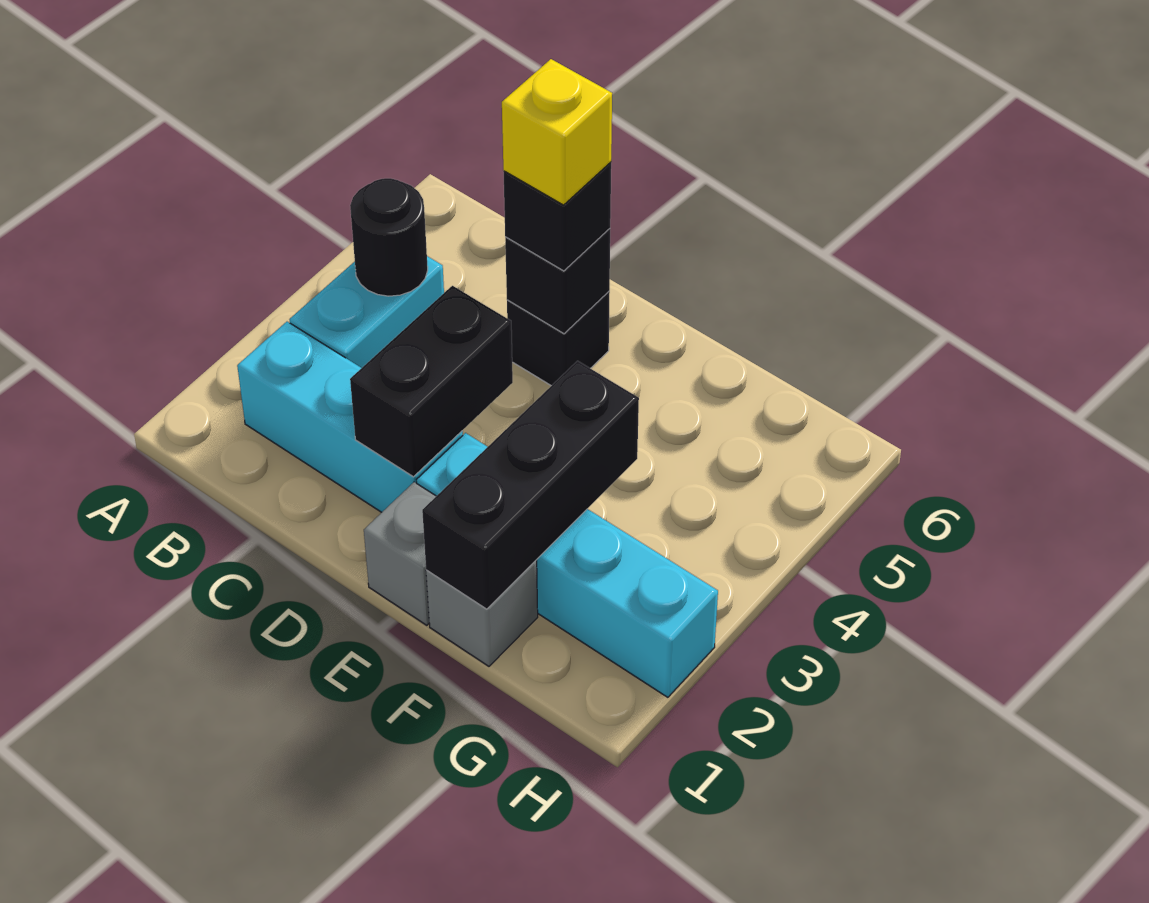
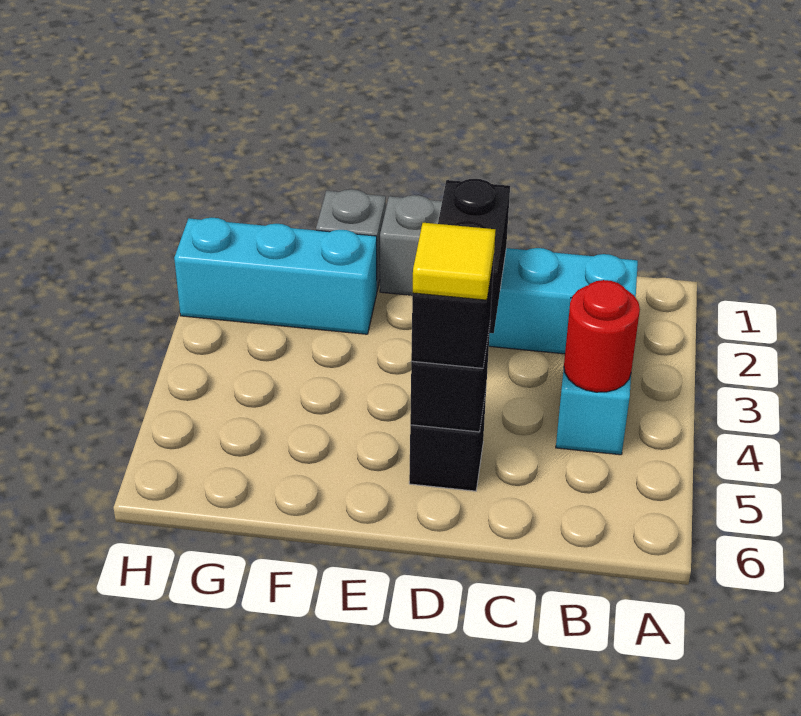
black 1x1 round brick [350,178,428,296] -> red 1x1 round brick [564,280,640,392]
yellow 1x1 brick [502,59,612,205] -> yellow 1x1 tile [413,223,495,300]
cyan 1x4 brick [417,433,718,697] -> cyan 1x3 brick [174,218,377,334]
black 1x3 brick [422,361,639,609] -> none

